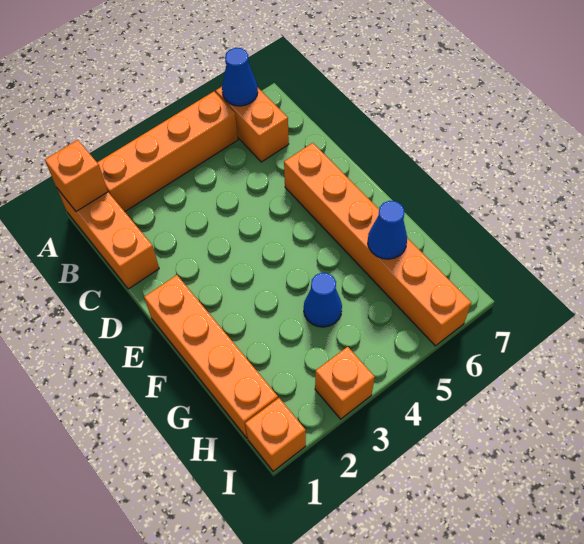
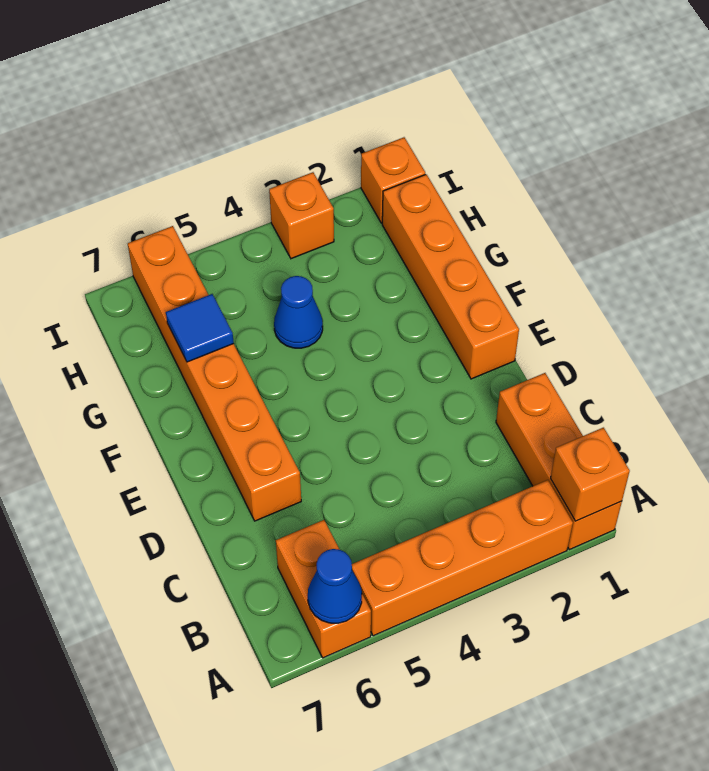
blue 1x1 cone [368,201,407,259] -> blue 1x1 tile [166,294,234,362]

